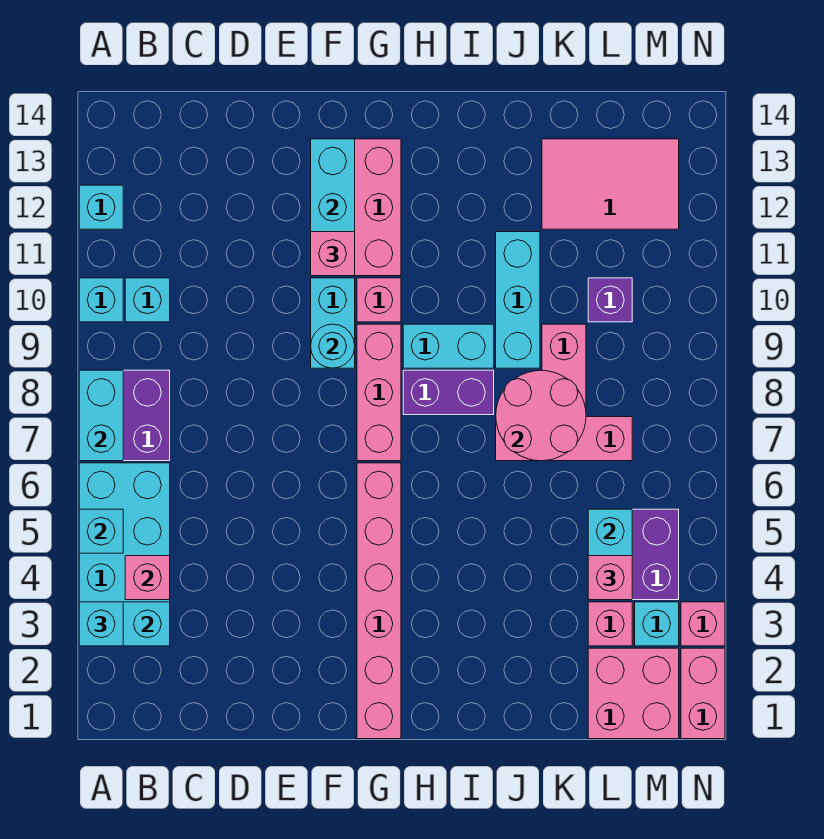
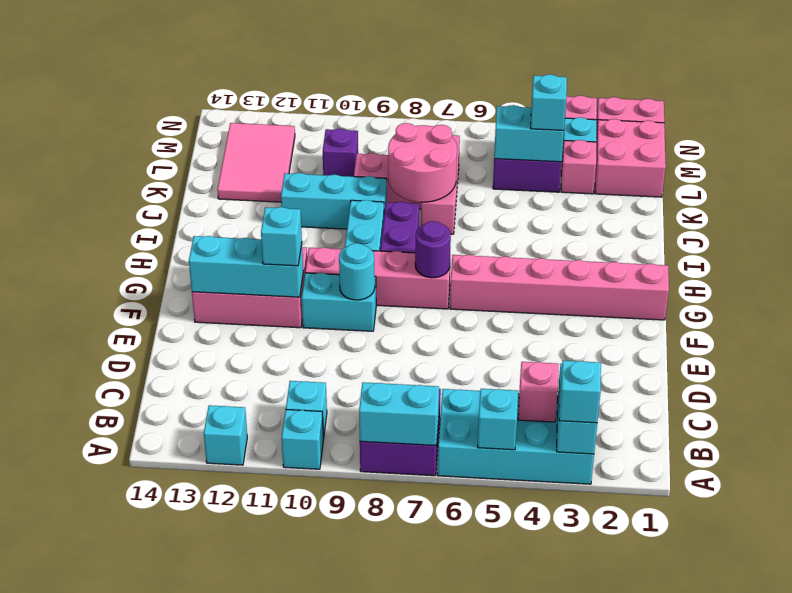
pink 1x1 brick [311,232,355,276] -> cyan 1x1 brick [261,207,302,266]
none -> purple 1x1 round brick [415,221,451,278]
pink 1x1 brick [588,556,632,600] -> cyan 1x1 brick [531,74,567,130]

